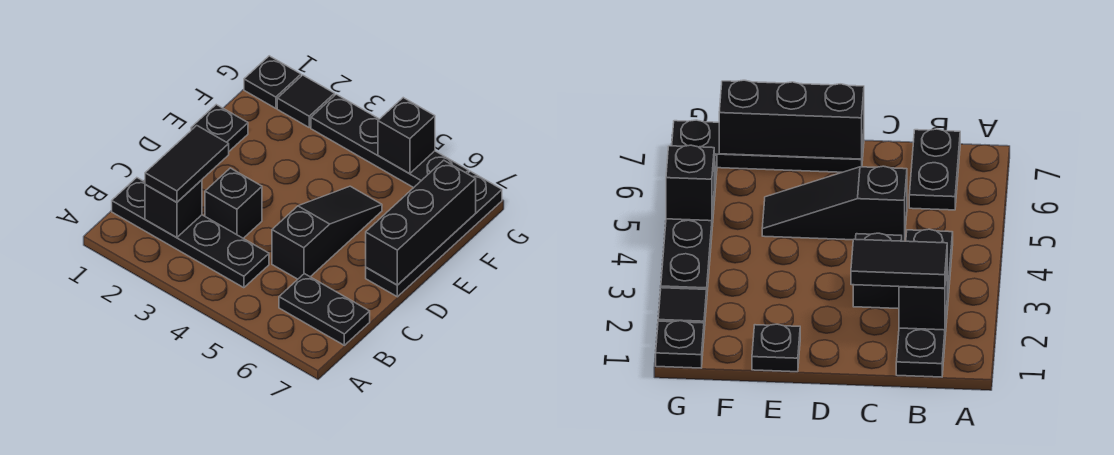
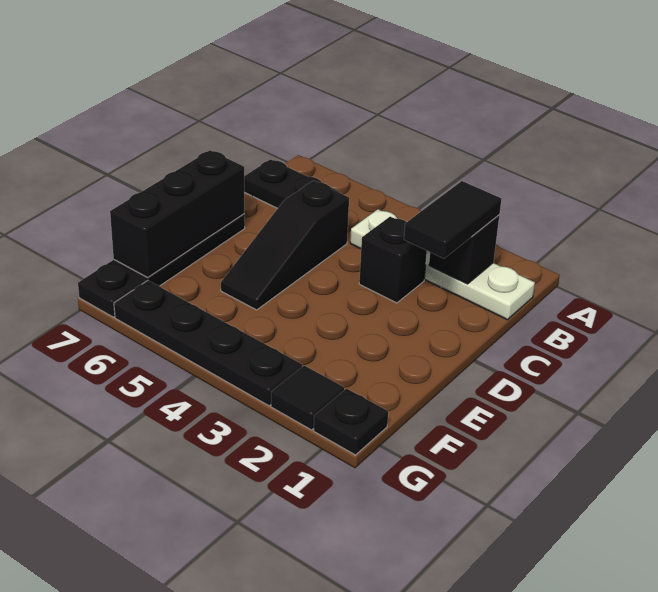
black 1x4 plate [112,178,269,288] -> white 1x4 plate [350,209,535,320]
black 1x1 plate [191,105,248,151] -> none
black 1x1 brick [378,98,435,174] -> none

